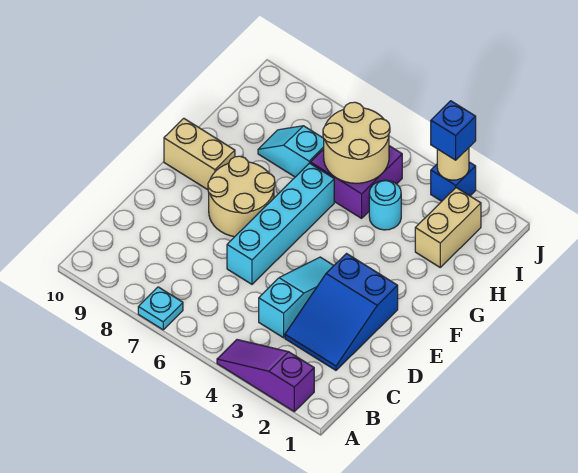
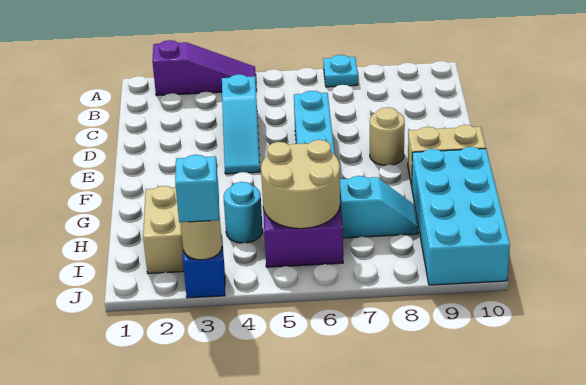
blue 2x3 slope [285,254,398,370] -> none
tan 2x2 round brick [208,156,275,237] -> tan 1x1 round brick [370,107,405,165]
none -> cyan 2x4 brick [411,147,510,285]
blue 1x1 brick [431,101,476,160] -> cyan 1x1 brick [175,155,219,222]

